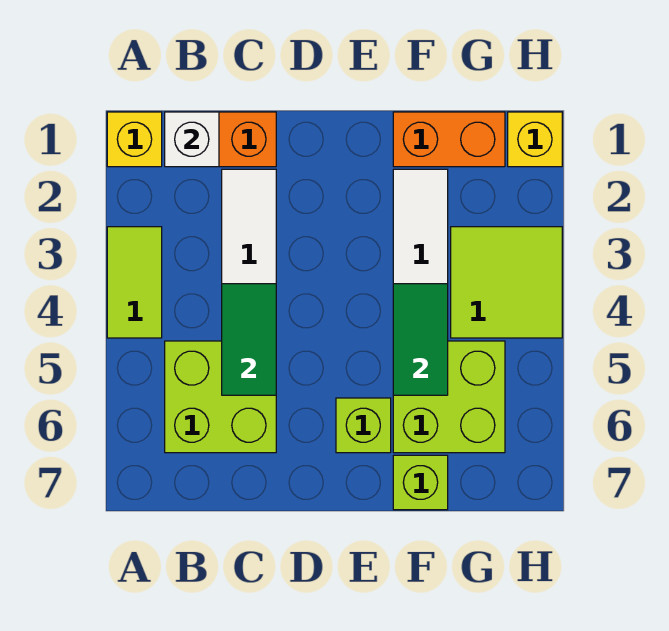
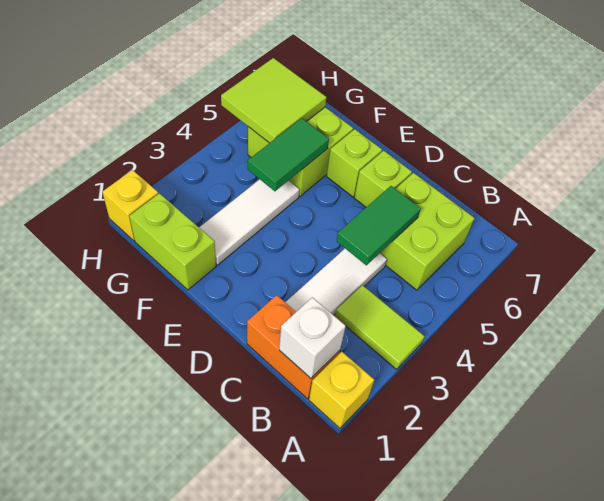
lime 1x2 tile [107,227,162,338] -> lime 1x2 tile turned to [335,285,425,369]
orange 1x2 brick [393,112,505,167] -> lime 1x2 brick [129,193,216,290]
lime 1x1 brick [393,455,448,510] -> lime 1x1 brick moved to [354,151,412,207]
lime 2x2 tile [451,227,562,338] -> lime 2x2 tile moved to [221,58,326,143]

